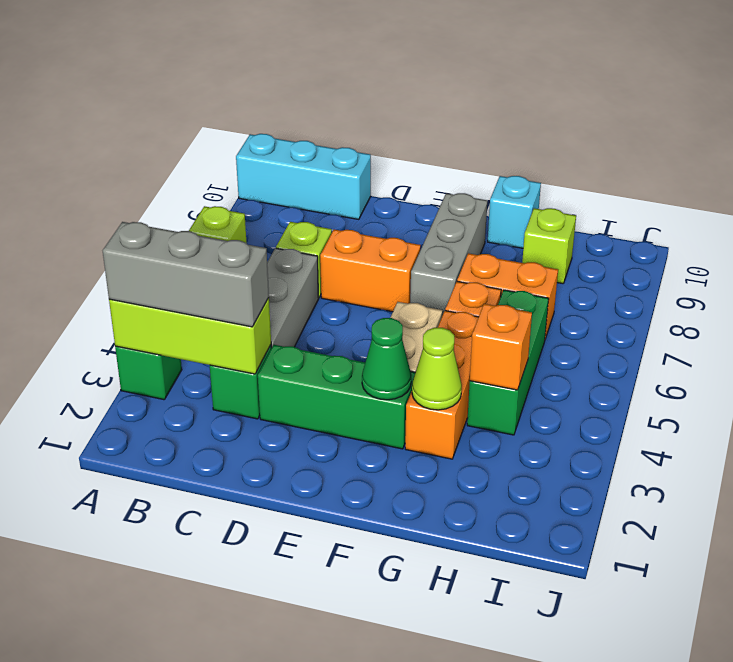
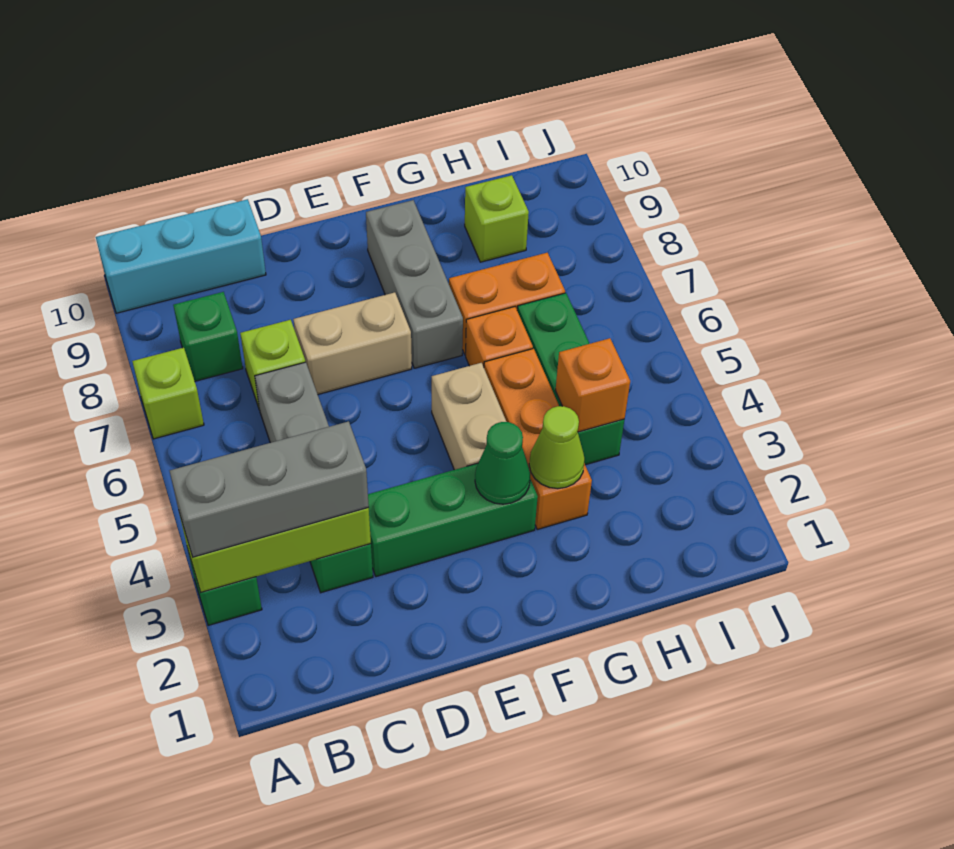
none -> green 1x1 brick [173,292,243,381]
orange 1x2 brick [320,230,421,312] -> tan 1x2 brick [293,292,412,394]
cyan 1x1 brick [488,176,541,248] -> none

